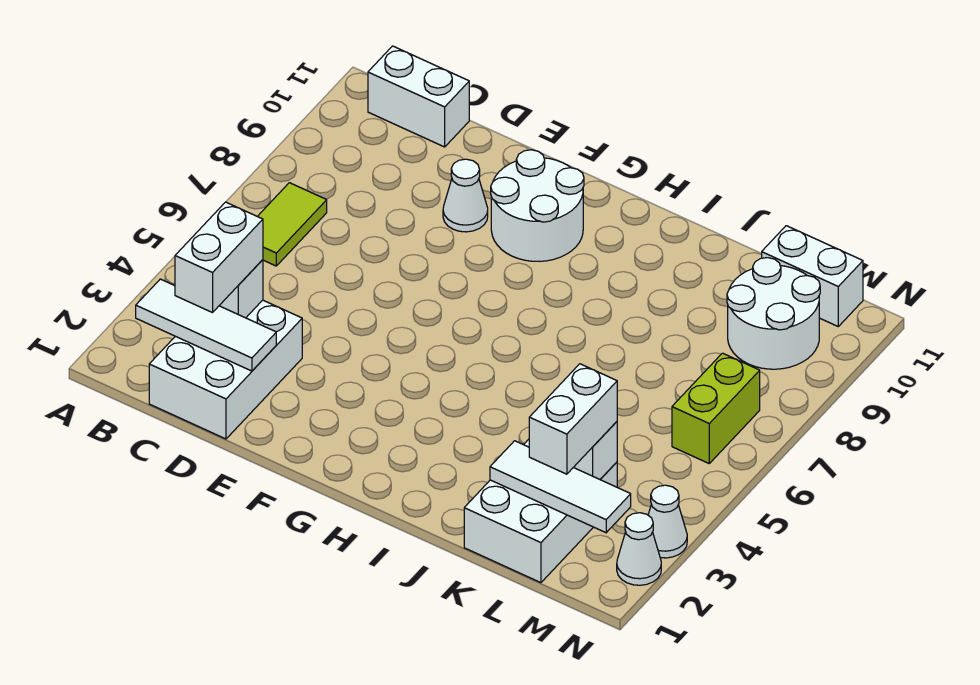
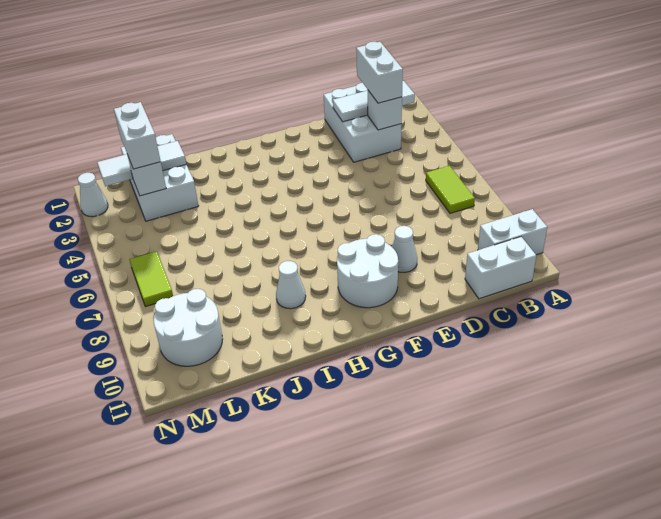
white 1x2 brick [762,226,863,326] -> white 1x2 brick moved to [478,209,547,255]
lime 1x2 brick [672,353,760,463] -> lime 1x2 tile [129,251,173,307]
white 1x1 cone [648,485,687,558] -> white 1x1 cone moved to [276,261,306,309]

